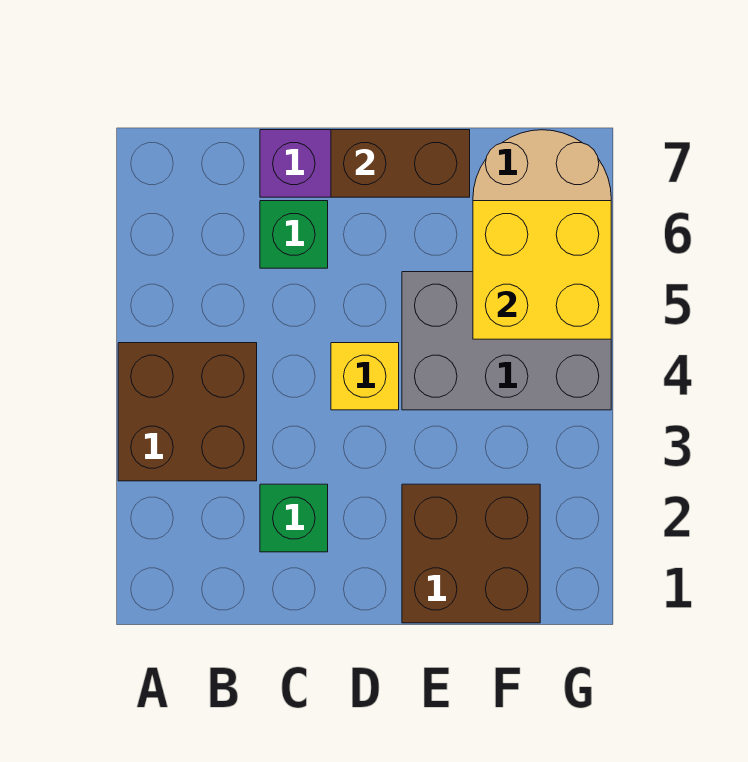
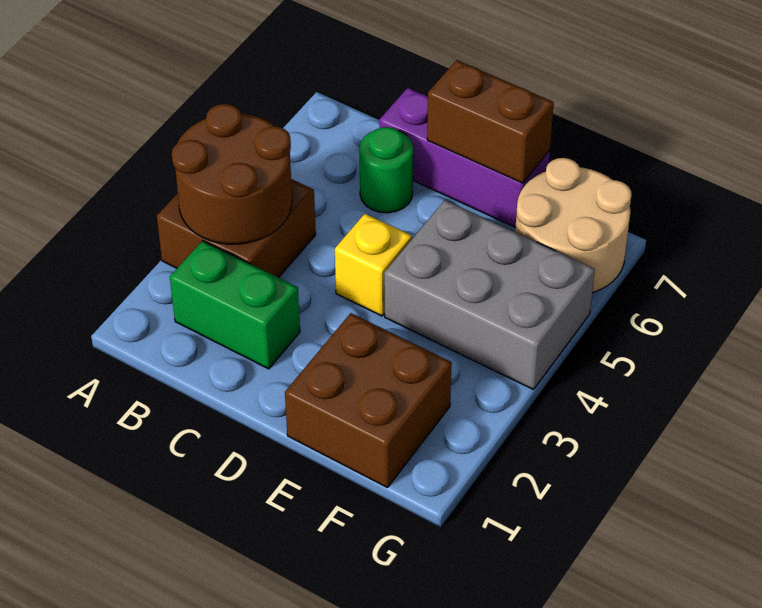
none -> brown 2x2 round brick [172,104,292,244]
green 1x1 brick [260,484,328,552] -> green 1x2 brick [170,241,300,369]
green 1x1 brick [260,201,328,268] -> green 1x1 round brick [359,127,413,213]
yellow 2x2 brick [473,201,611,339] -> none

